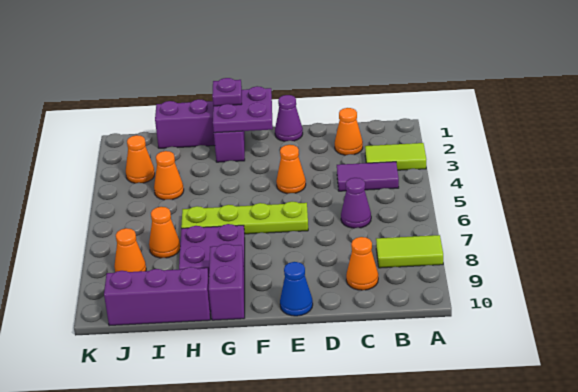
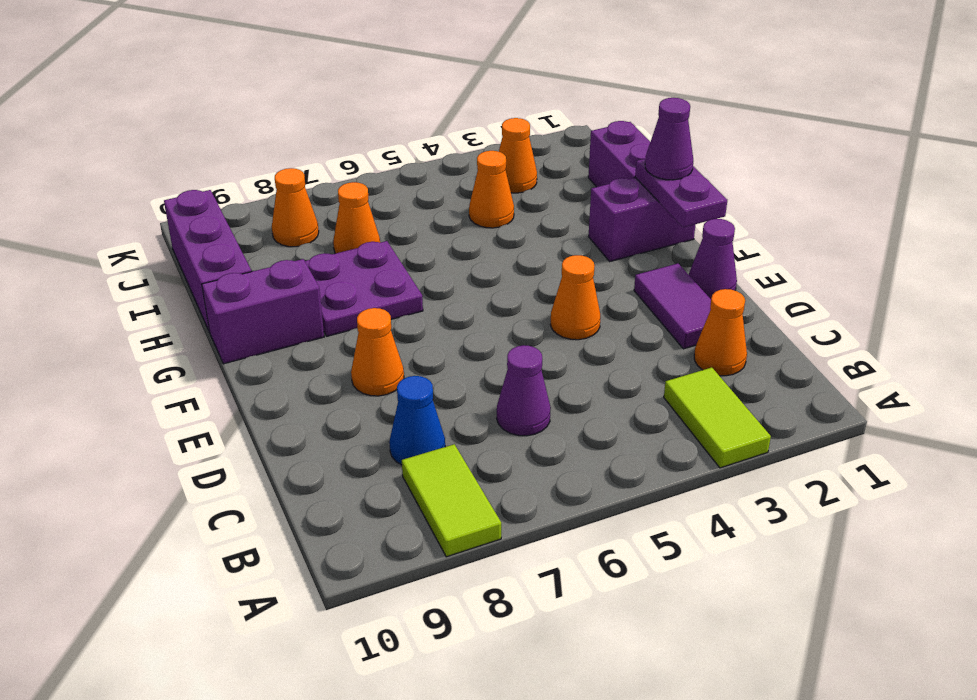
purple 1x2 tile [337,162,399,191] -> purple 1x2 tile moved to [634,264,711,349]
orange 1x1 cone [346,237,378,290] -> orange 1x1 cone moved to [351,308,404,396]
lime 1x4 plate [181,202,308,234] -> none
blue 1x1 cone [280,262,313,316] -> blue 1x1 cone moved to [389,376,445,465]
purple 2x2 plate [213,86,273,133] -> purple 1x2 plate [635,159,727,227]
purple 1x1 plate [212,78,242,106] -> purple 1x1 cone [645,98,693,180]

